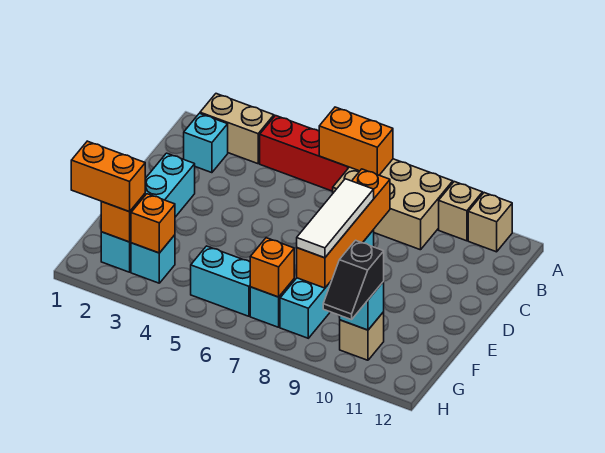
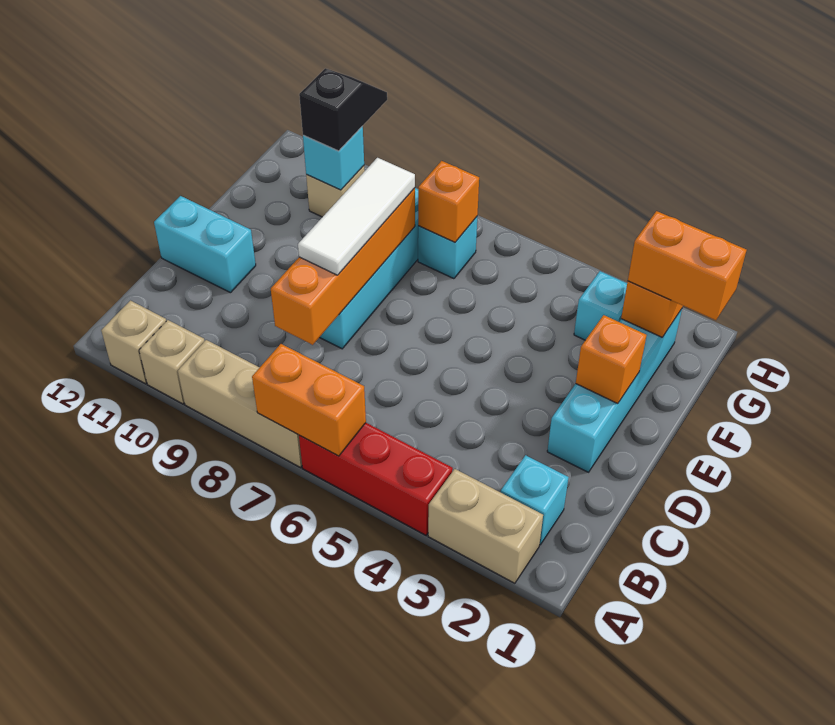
tan 2x3 brick [333,159,453,250] -> tan 1x3 brick [178,340,302,467]
orange 1x1 brick [131,194,175,253] -> orange 1x1 brick moved to [576,315,646,404]
cyan 1x2 brick [191,246,250,316] -> cyan 1x2 brick moved to [154,196,256,293]

